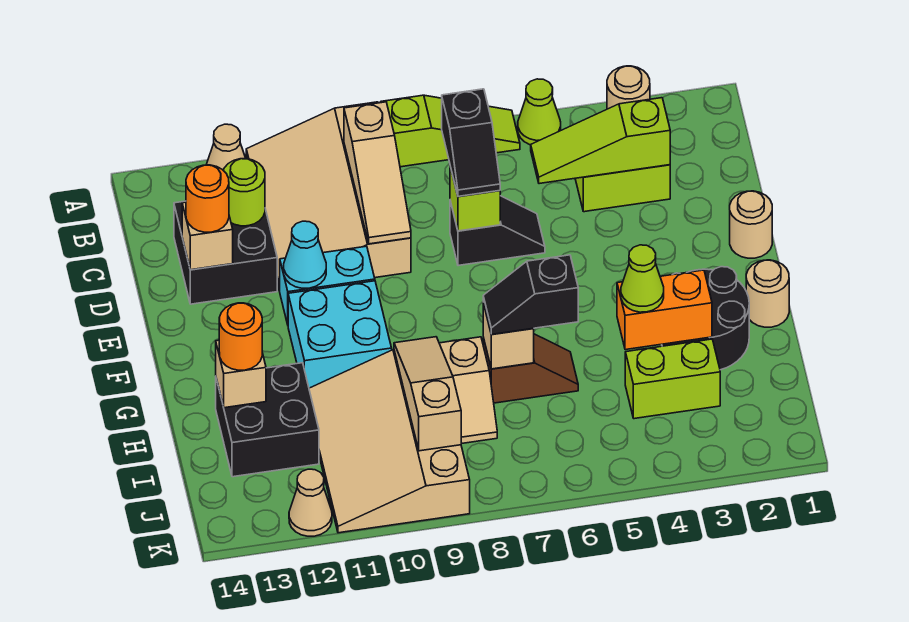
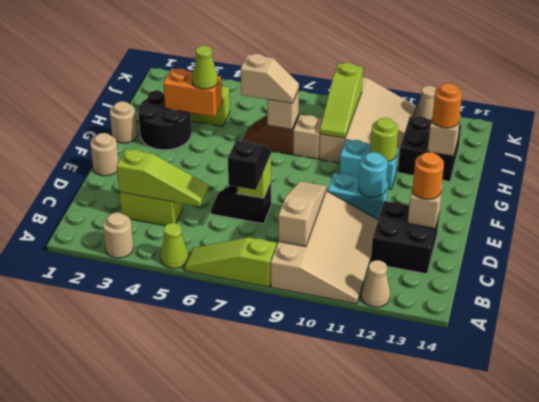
lime 1x1 round brick [223,159,265,226] -> lime 1x1 round brick moved to [370,118,398,162]
cyan 1x1 cone [284,221,326,288] -> cyan 1x1 round brick [359,152,388,197]
cyan 2x2 brick [288,281,392,388] -> cyan 1x2 brick [339,140,398,189]
black 1x2 slope [483,255,578,334] -> tan 1x2 slope [241,54,299,103]
tan 1x3 slope [394,337,461,451] -> lime 1x3 slope [320,63,363,138]

